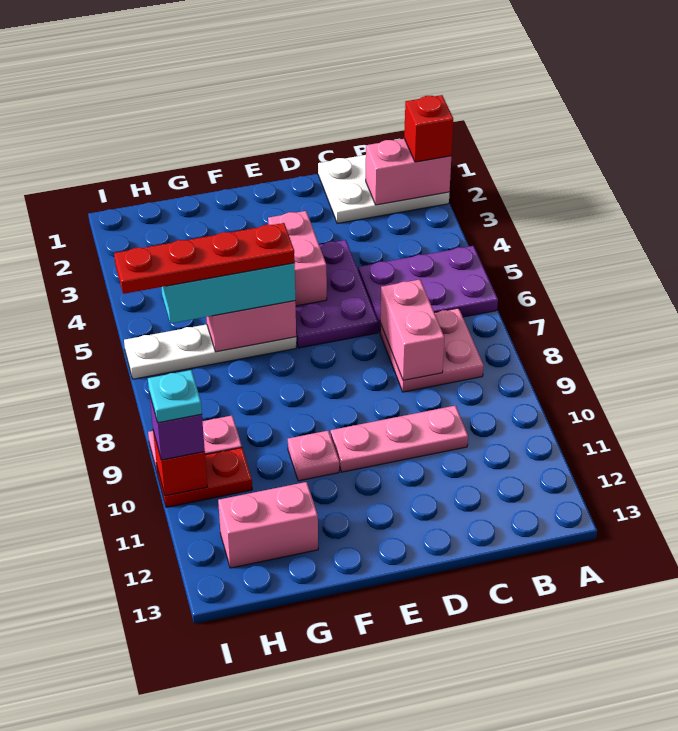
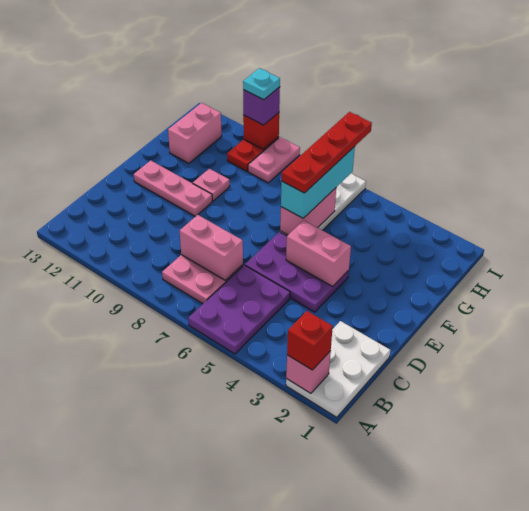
pink 1x2 brick [366,139,451,205] -> pink 1x1 brick [286,351,331,393]
pink 1x3 plate [331,406,468,472] -> pink 1x3 plate turned to [134,161,212,217]

